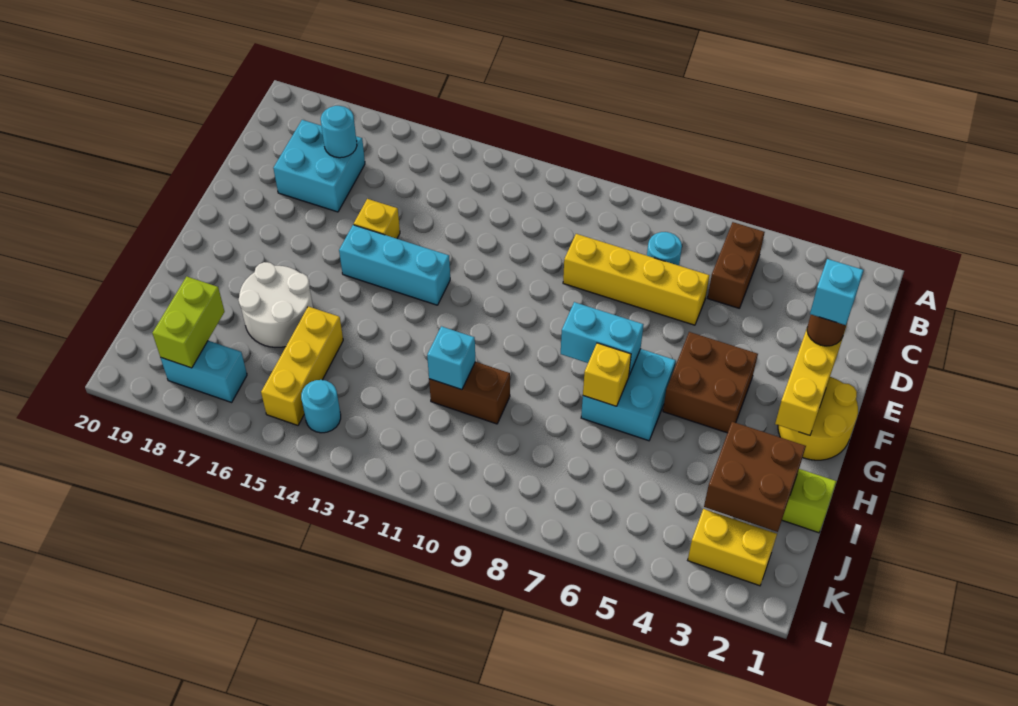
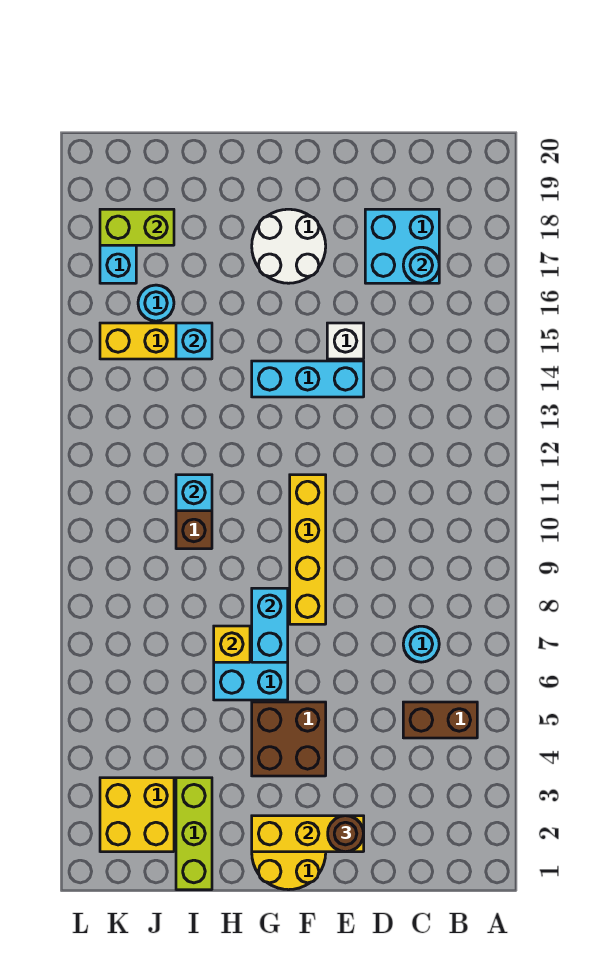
yellow 1x4 brick [563,234,709,325] -> yellow 1x4 brick moved to [290,475,326,624]
cyan 1x1 brick [810,259,864,325] -> cyan 1x1 brick moved to [176,323,212,359]
yellow 1x1 brick [354,199,400,239] -> white 1x1 brick [327,323,364,359]
cyan 1x3 brick [339,225,450,305] -> cyan 1x3 brick turned to [252,361,364,397]
white 2x2 round brick [239,262,313,347] -> white 2x2 round brick moved to [252,209,326,283]
brown 2x2 brick [704,422,806,532] -> none
yellow 1x2 brick [688,509,777,586] -> yellow 2x2 brick [100,778,174,852]
cyan 1x1 round brick [301,380,341,433] -> cyan 1x1 round brick moved to [138,285,174,321]

